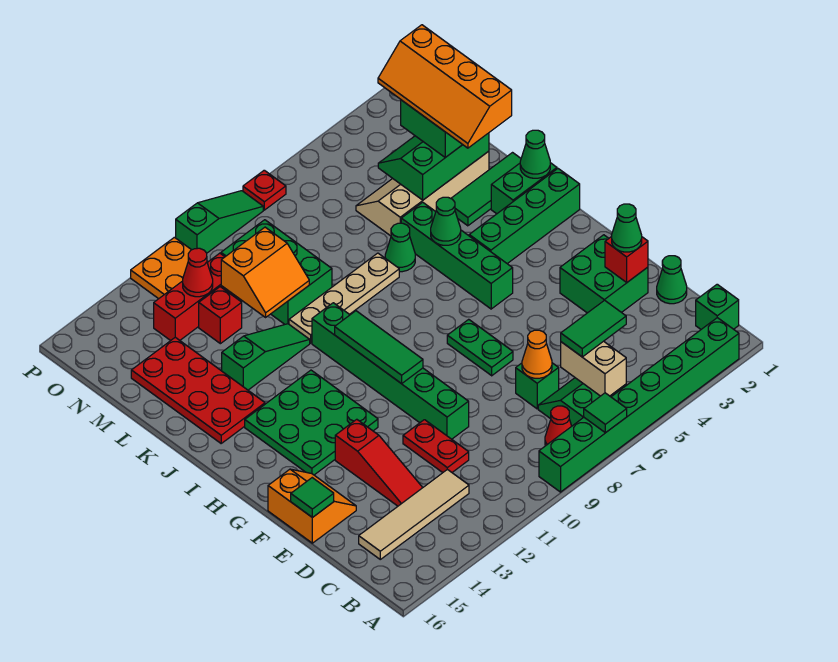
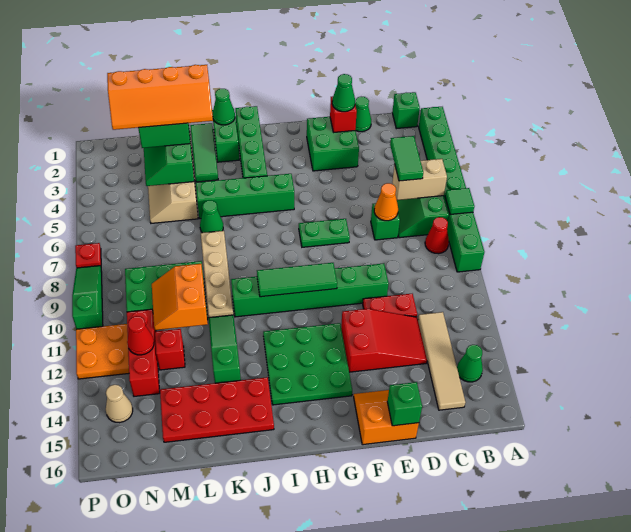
red 1x3 slope [335,419,423,506] -> red 2x3 slope [341,309,427,372]
green 1x1 tile [291,478,334,518] -> green 1x1 brick [387,382,422,426]
green 1x1 cone [431,197,461,245] -> green 1x1 cone moved to [457,345,483,382]
orange 2x2 slope [221,227,309,317] -> orange 2x2 slope turned to [152,264,208,330]
none -> tan 1x1 cone [106,385,133,423]

